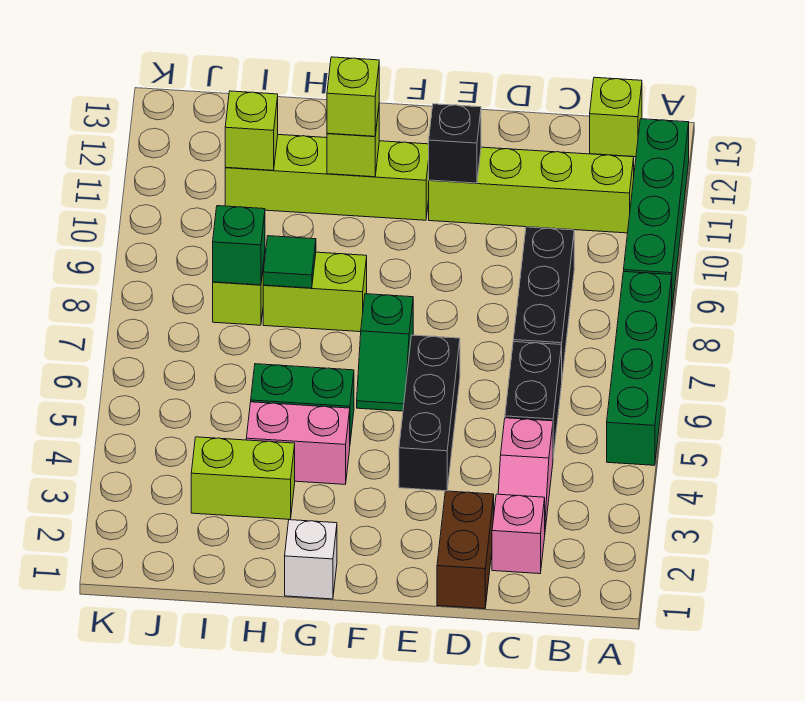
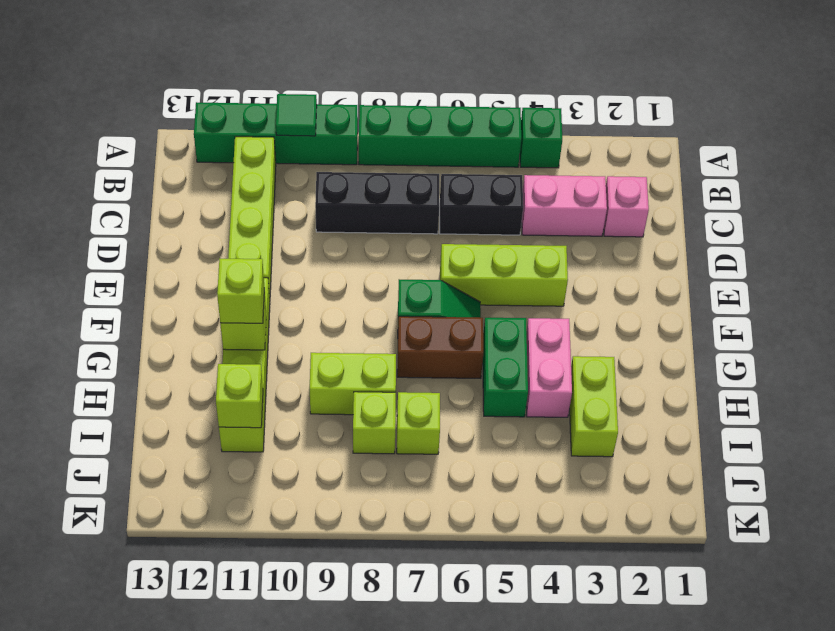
lime 1x1 brick [590,77,642,157] -> lime 1x1 brick moved to [397,392,440,454]
pink 1x2 slope [498,418,553,529] -> pink 1x2 brick [522,175,607,236]
brown 1x2 brick [437,491,494,609] -> brown 1x2 brick moved to [397,316,483,378]
black 1x3 brick [399,335,460,491] -> lime 1x3 brick [440,244,568,306]
black 1x1 brick [429,104,481,183] -> none
white 1x1 brick [285,520,337,599] -> none
lime 1x2 brick [263,252,367,332] -> lime 1x2 brick turned to [310,353,396,415]
green 1x1 tile [263,236,316,288] -> green 1x1 tile moved to [276,94,317,136]
green 1x1 brick [213,206,265,285] -> green 1x1 brick moved to [520,108,562,168]

